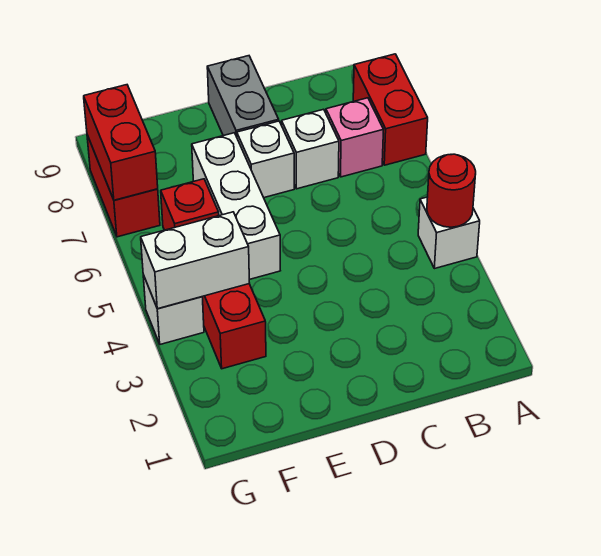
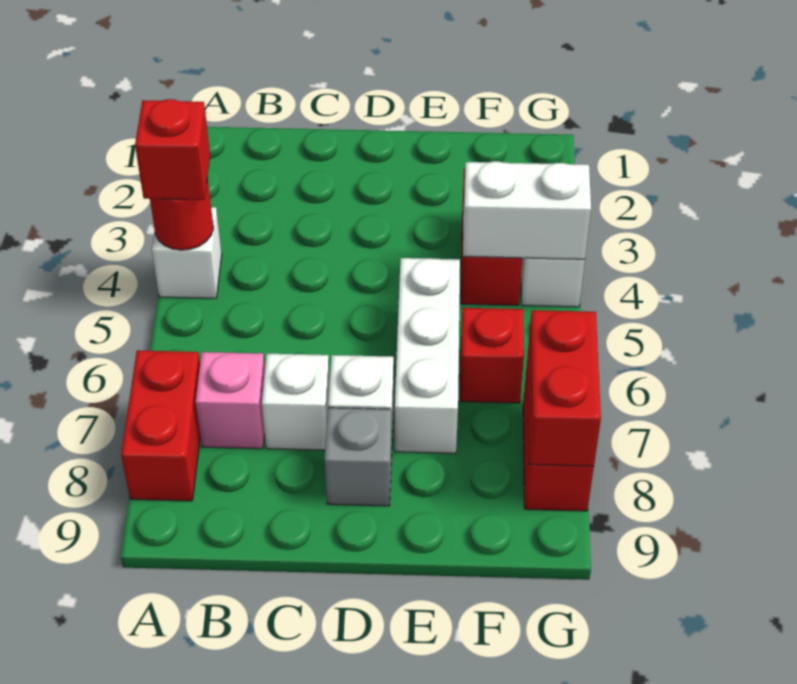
none -> red 1x1 brick [135,99,210,200]
grey 1x2 brick [207,56,279,137] -> grey 1x1 brick [325,408,392,506]

